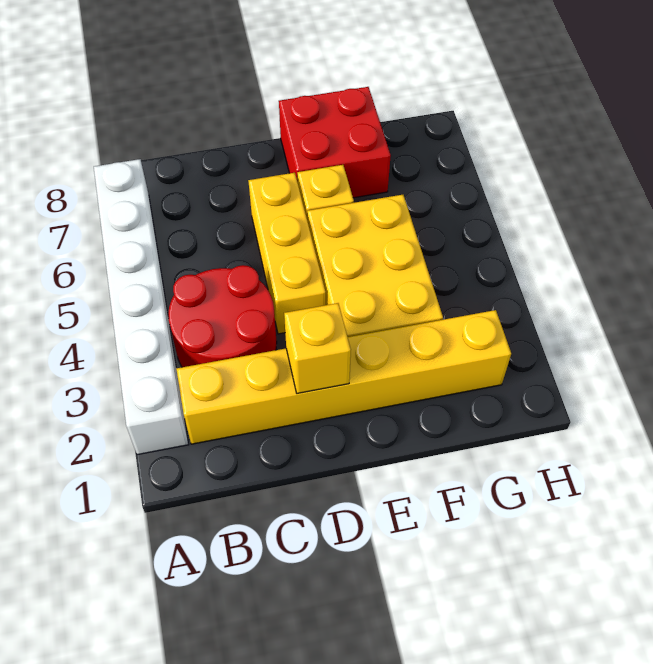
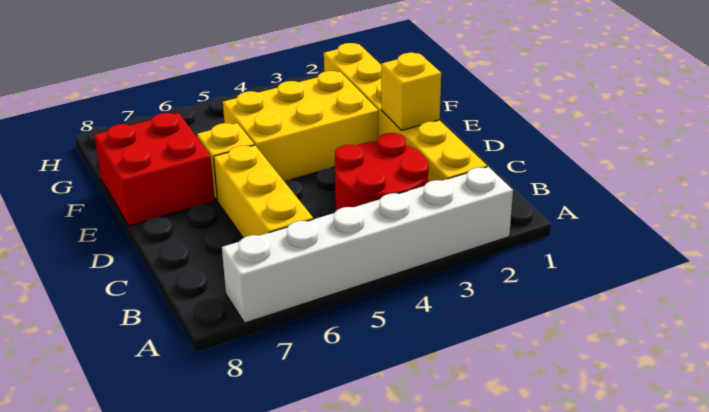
yellow 1x3 brick [248,173,326,334] -> yellow 1x3 brick turned to [214,145,313,238]

